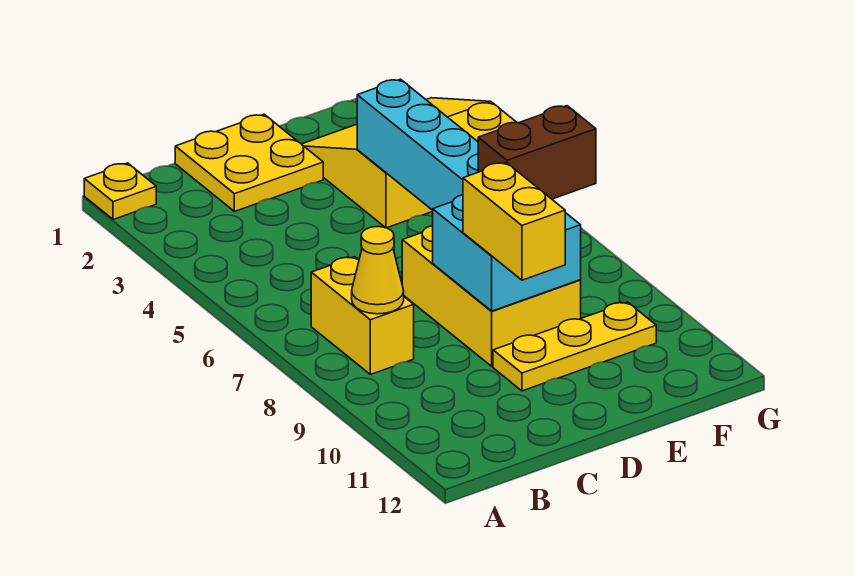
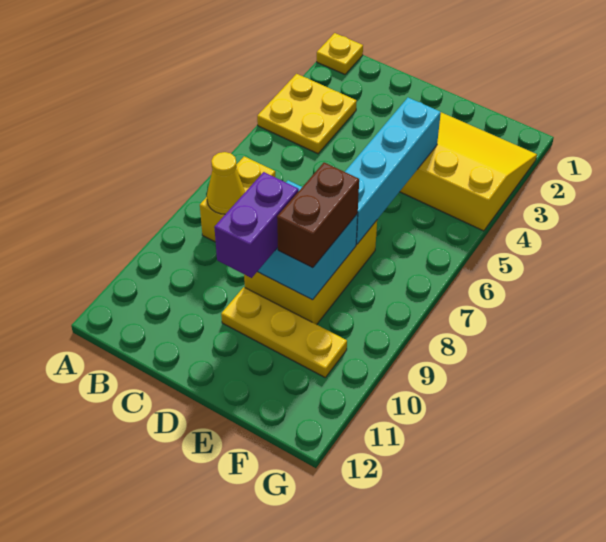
yellow 2x2 plate [175,114,323,212] -> yellow 2x2 plate moved to [257,74,357,154]
yellow 1x2 brick [463,163,565,280] -> purple 1x2 brick [214,172,299,278]
brown 1x2 brick [478,106,596,199] -> brown 1x2 brick turned to [277,163,359,268]

